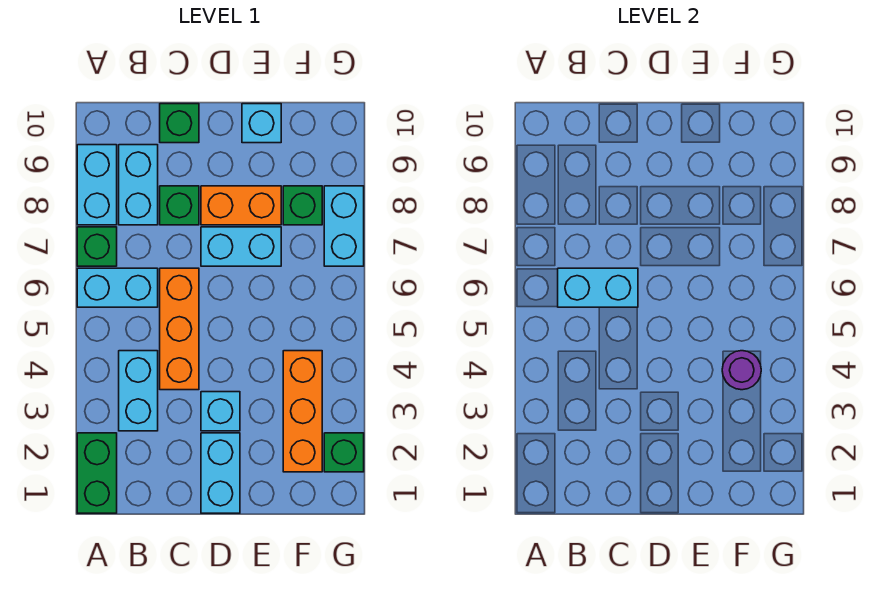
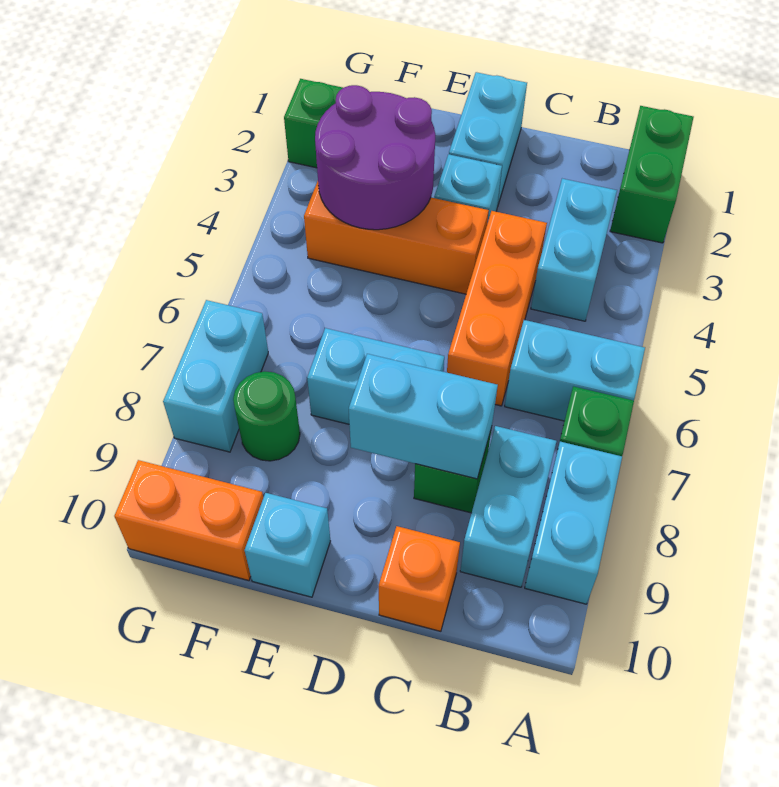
cyan 1x2 brick [558,268,638,307] -> cyan 1x2 brick moved to [349,354,498,479]
green 1x1 brick [160,104,199,143] -> orange 1x1 brick [379,526,460,631]
orange 1x2 brick [201,186,281,225] -> orange 1x2 brick moved to [114,460,263,580]
orange 1x3 brick [283,351,322,472] -> orange 1x3 brick turned to [304,181,489,294]
purple 1x1 round brick [722,351,761,390] -> purple 2x2 round brick [315,85,435,230]
green 1x1 brick [283,186,322,225] -> green 1x1 round brick [233,371,300,461]

